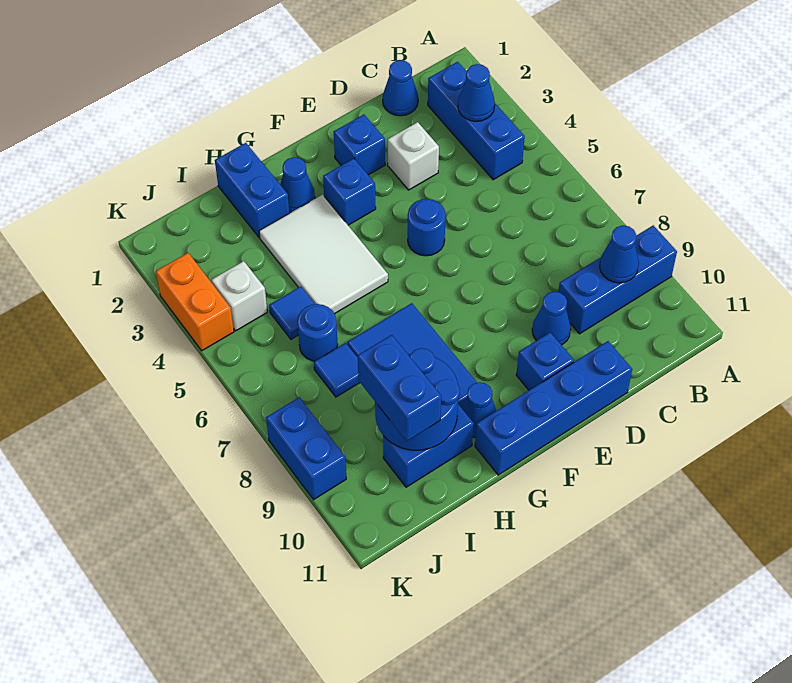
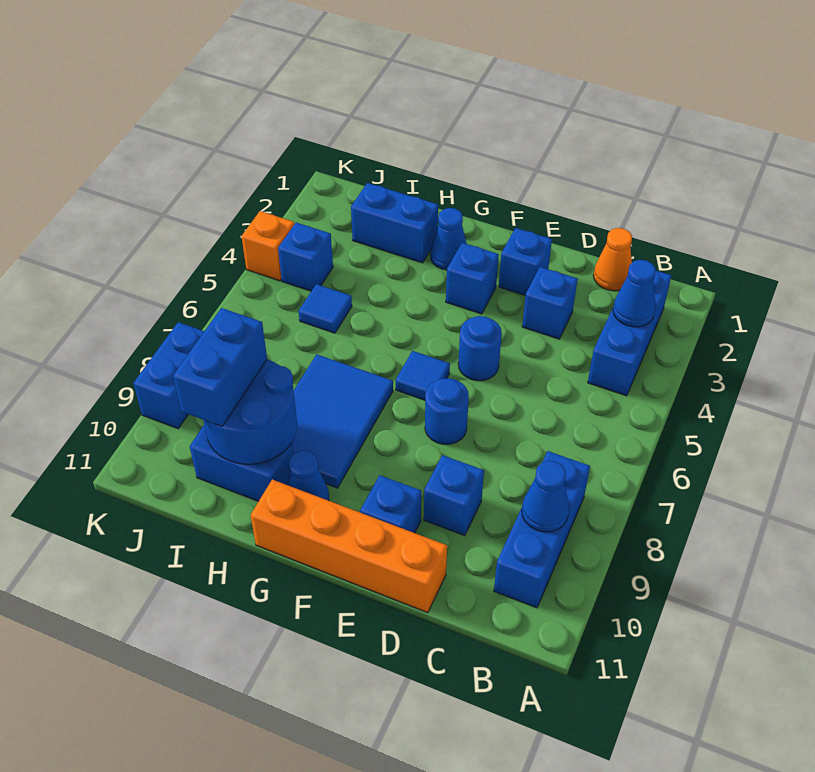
blue 1x3 brick [558,225,677,334] -> blue 1x3 brick turned to [494,451,590,608]
blue 1x1 cone [383,60,418,116] -> orange 1x1 cone [593,228,632,291]
white 1x1 brick [388,122,439,190] -> blue 1x1 brick [522,267,578,339]
blue 1x1 cone [532,292,571,345] -> blue 1x1 brick [424,455,484,536]
blue 1x4 brick [475,341,632,475] -> orange 1x4 brick [251,480,447,613]
white 2x3 tile [259,195,388,314] -> none
blue 1x2 brick [215,143,289,237] -> blue 1x2 brick turned to [351,183,438,263]
blue 1x1 round brick [297,304,338,361] -> blue 1x1 round brick moved to [425,378,469,444]
blue 1x1 tile [314,343,360,397] -> blue 1x1 tile moved to [396,351,450,400]
white 1x1 brick [212,261,267,331] -> blue 1x1 brick [278,223,333,291]
orange 1x2 brick [156,253,234,351] -> orange 1x1 brick [242,211,294,281]

